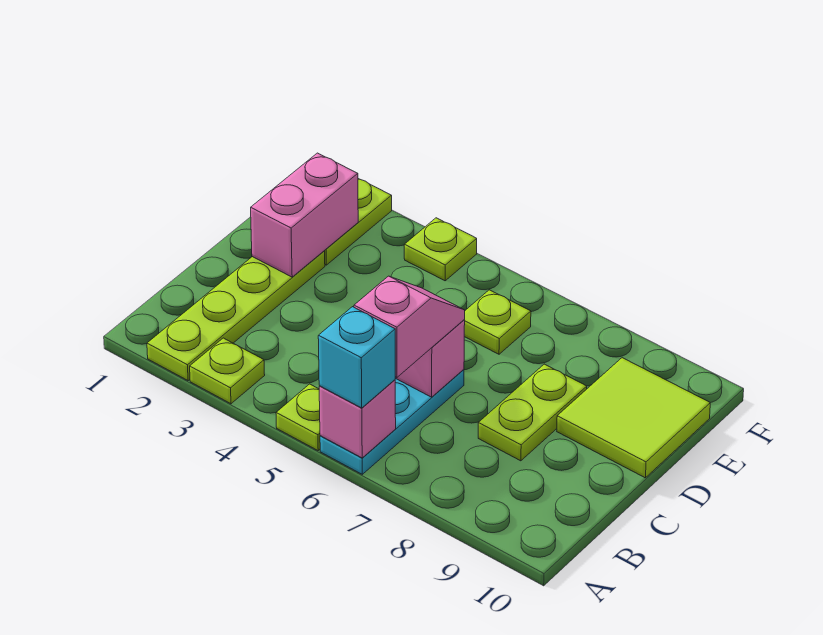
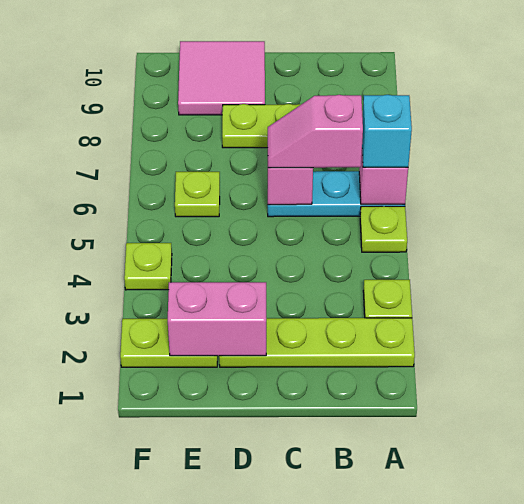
lime 2x2 tile [557,358,710,478] -> pink 2x2 tile [178,41,265,115]

